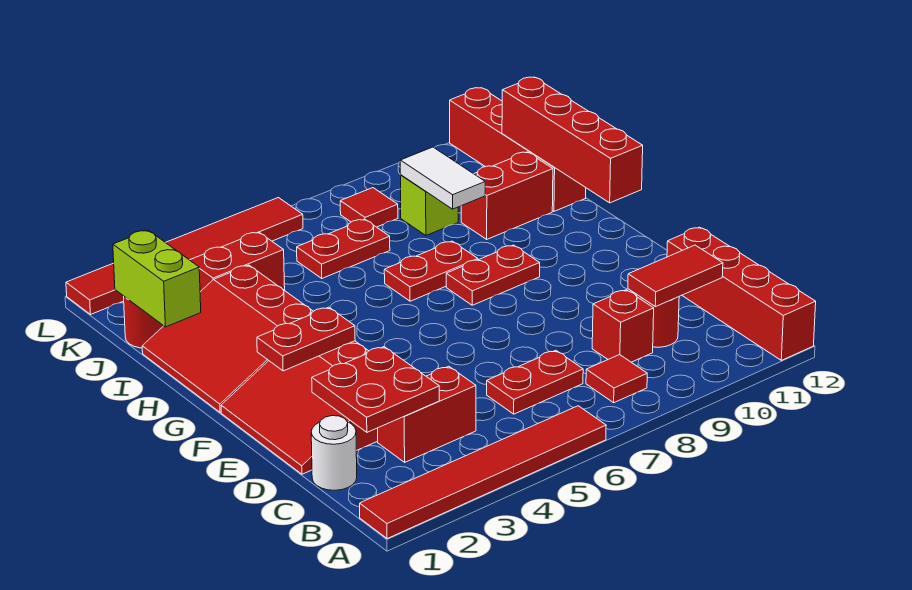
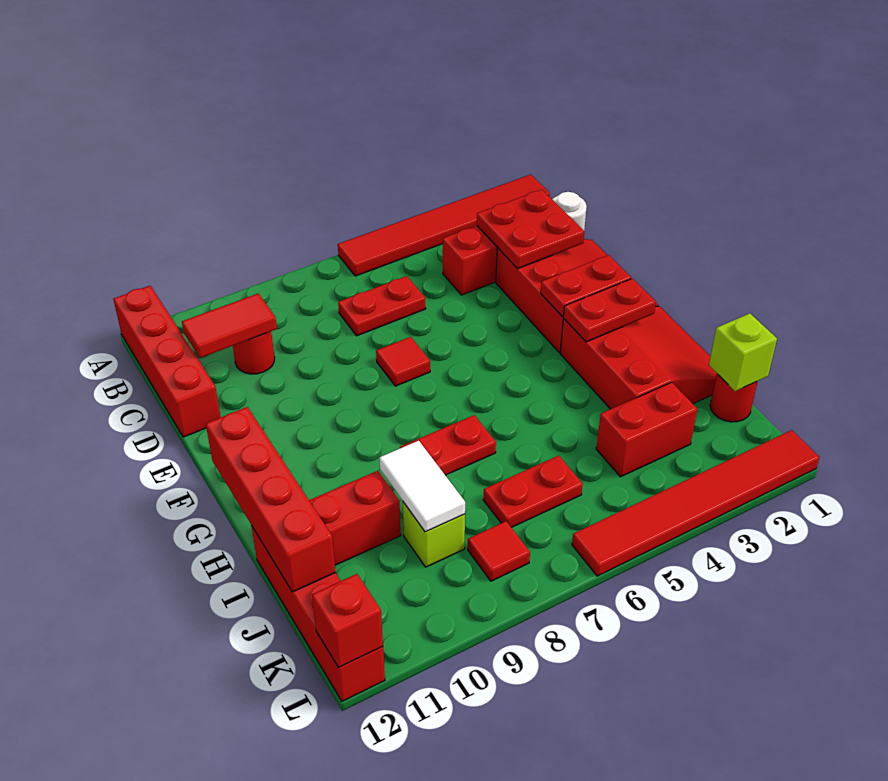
red 1x1 tile [586,355,647,403] -> red 1x1 tile moved to [376,337,430,386]
red 1x1 brick [592,290,654,362] -> red 1x1 brick moved to [312,574,383,667]
red 1x2 plate [446,245,540,305] -> red 1x2 plate moved to [563,279,656,342]
lime 1x2 brick [113,230,201,327] -> lime 1x1 brick [709,313,777,391]

